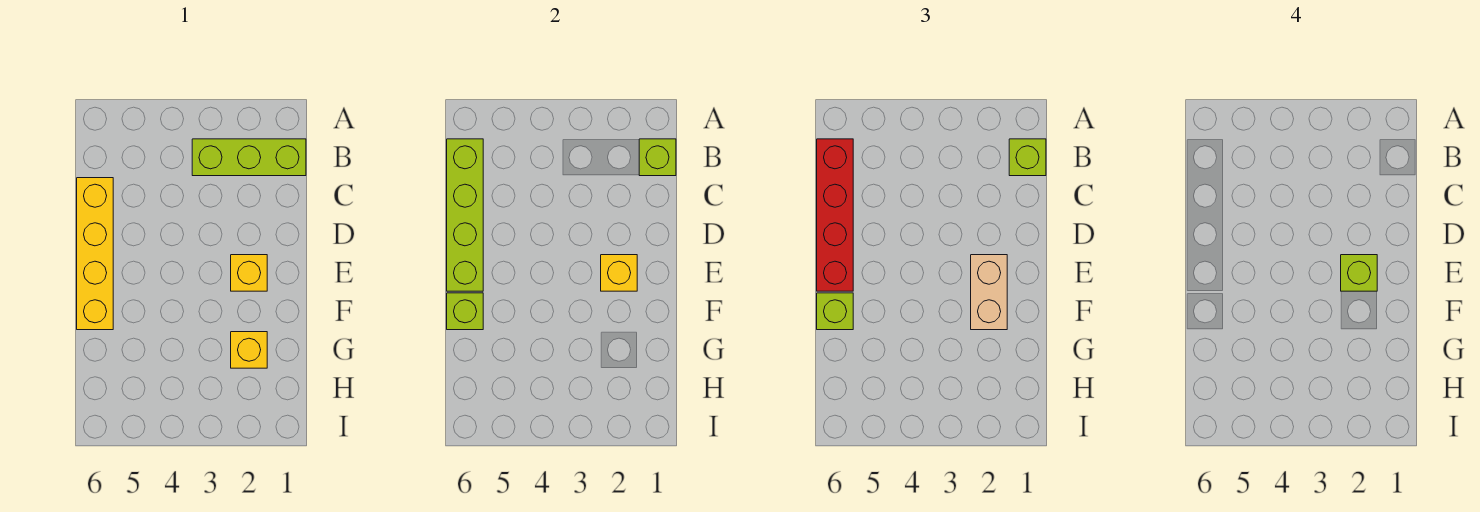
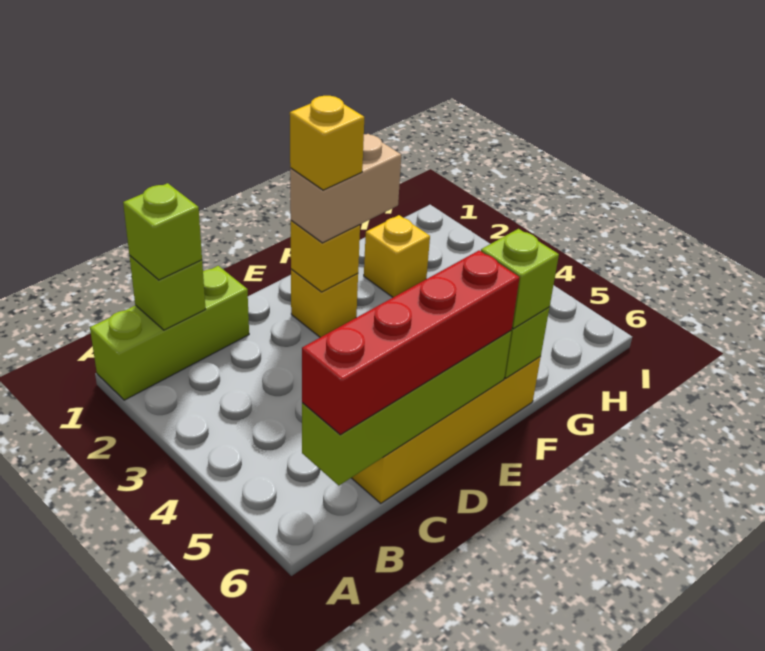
lime 1x3 brick [192,139,306,176] -> lime 1x3 brick turned to [90,266,249,400]
lime 1x1 brick [1341,255,1377,291] -> yellow 1x1 brick [290,96,364,190]

